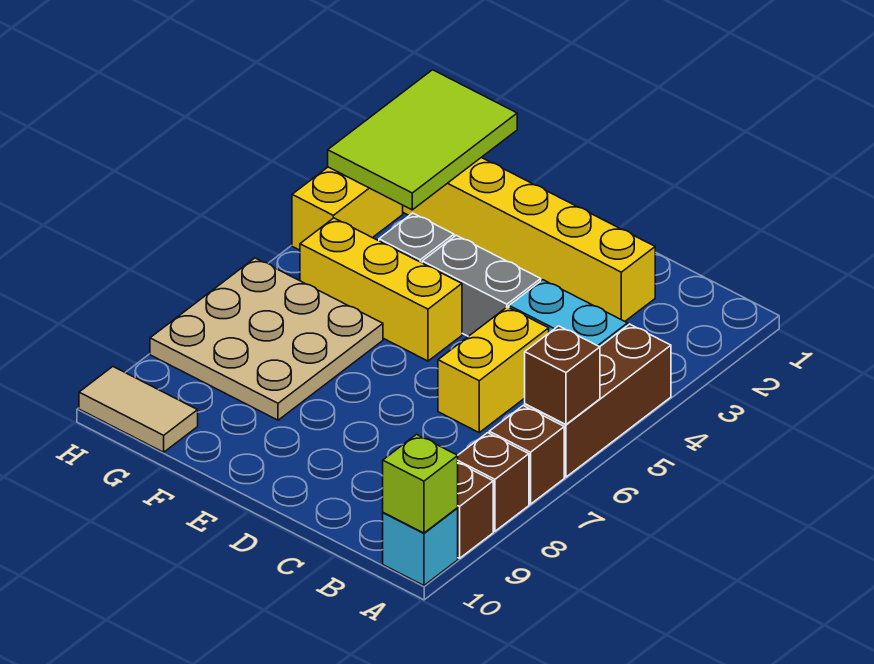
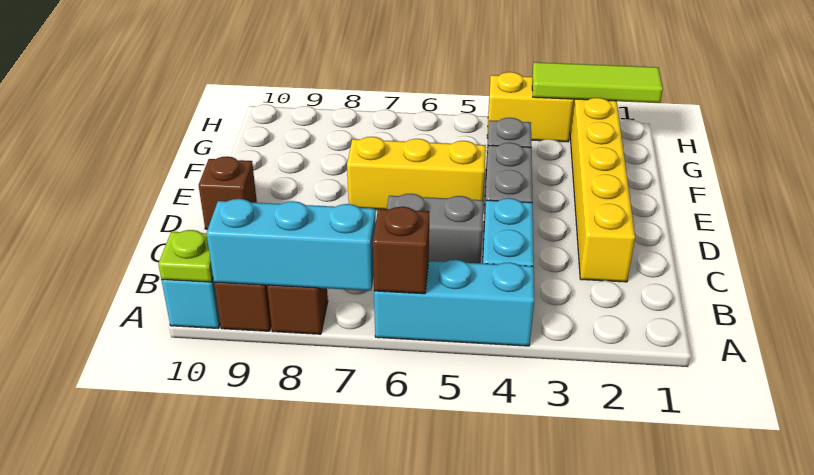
brown 1x3 brick [525,324,671,477] -> cyan 1x3 brick [374,260,534,346]
brown 1x1 brick [489,406,564,504] -> brown 1x1 brick moved to [199,156,257,229]
none -> cyan 1x3 brick [206,199,376,291]
lime 1x1 brick [383,434,458,533] -> lime 1x1 plate [158,230,213,282]
yellow 1x2 brick [438,307,549,432] -> grey 1x2 brick [387,194,484,263]
yellow 1x3 brick [300,218,462,361] -> yellow 1x3 brick turned to [347,137,486,209]
tan 3x3 plate [150,258,383,420] -> none
lime 2x3 tile [328,70,517,210] -> lime 1x3 tile [532,62,663,103]
tan 1x2 tile [79,367,198,452] -> none

